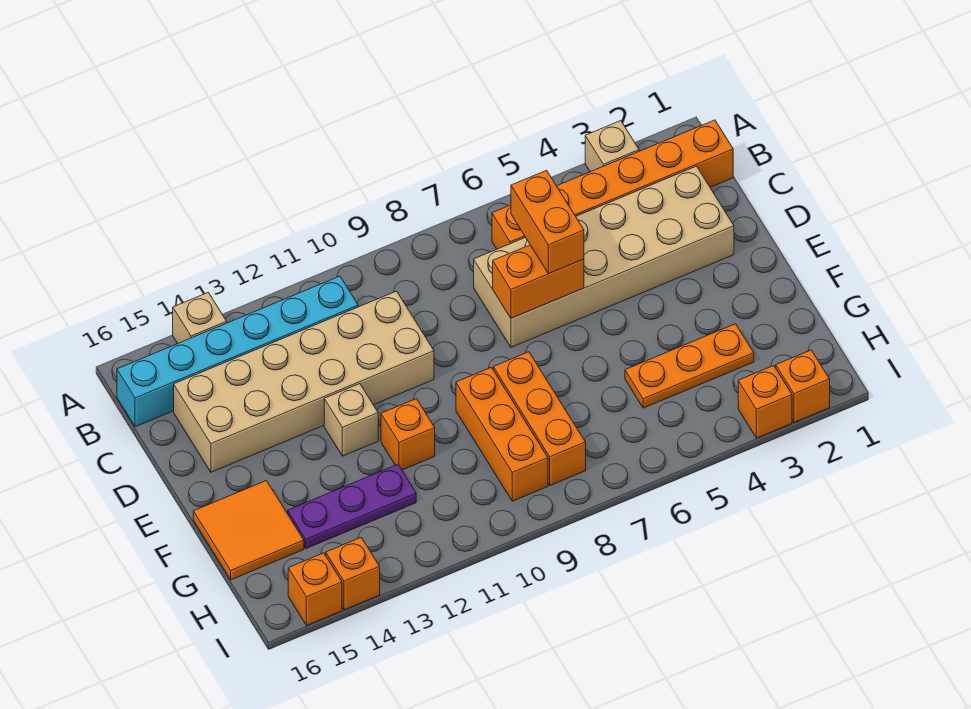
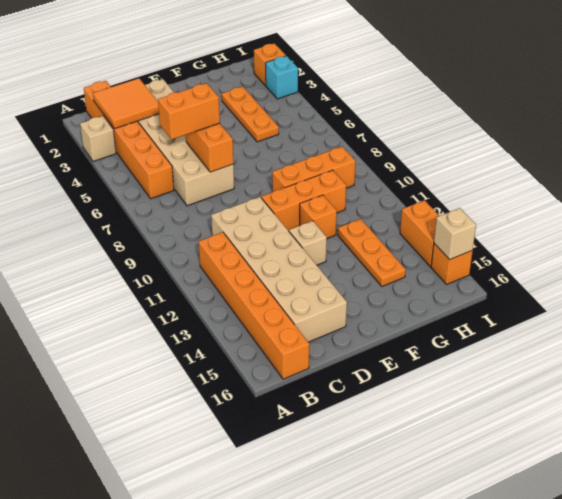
tan 1x1 brick [173,292,227,343] -> tan 1x1 brick moved to [434,208,476,260]
cyan 1x6 brick [117,276,358,427] -> orange 1x6 brick [199,232,309,379]
orange 1x3 brick [493,352,586,485] -> orange 1x3 brick moved to [261,170,346,231]
orange 2x2 tile [193,481,304,580] -> orange 2x2 tile moved to [93,78,159,129]
purple 1x3 plate [288,464,416,549] -> orange 1x3 plate [338,219,406,286]
orange 1x1 brick [738,366,792,438] -> cyan 1x1 brick [266,56,298,99]
orange 1x1 brick [326,537,380,610] -> orange 1x2 brick [400,200,439,267]

